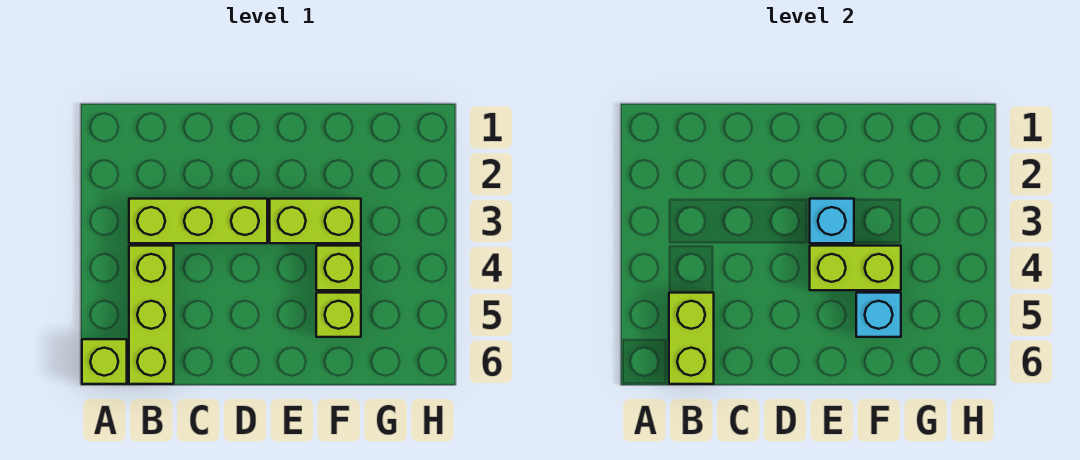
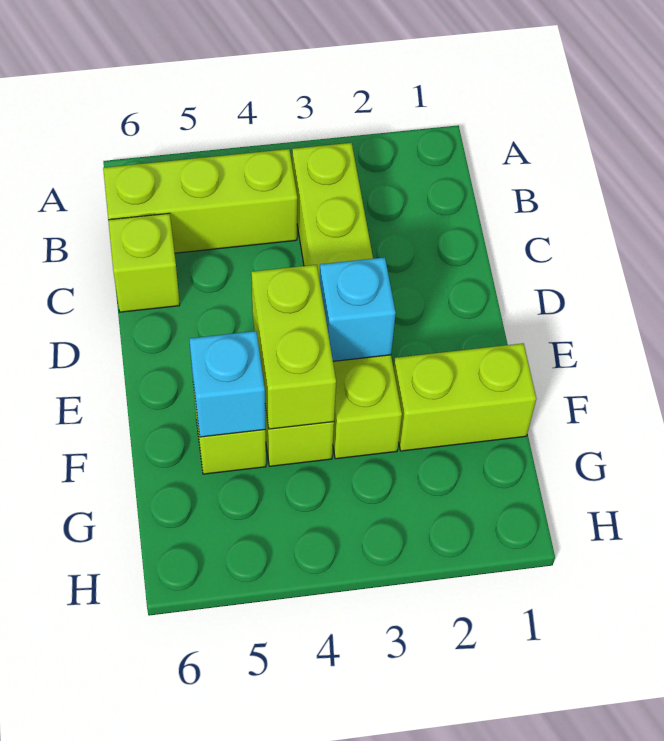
lime 1x1 brick [82,339,127,384] -> lime 1x1 brick moved to [108,213,180,312]
lime 1x2 brick [669,293,714,384] -> lime 1x2 brick moved to [394,343,536,451]

